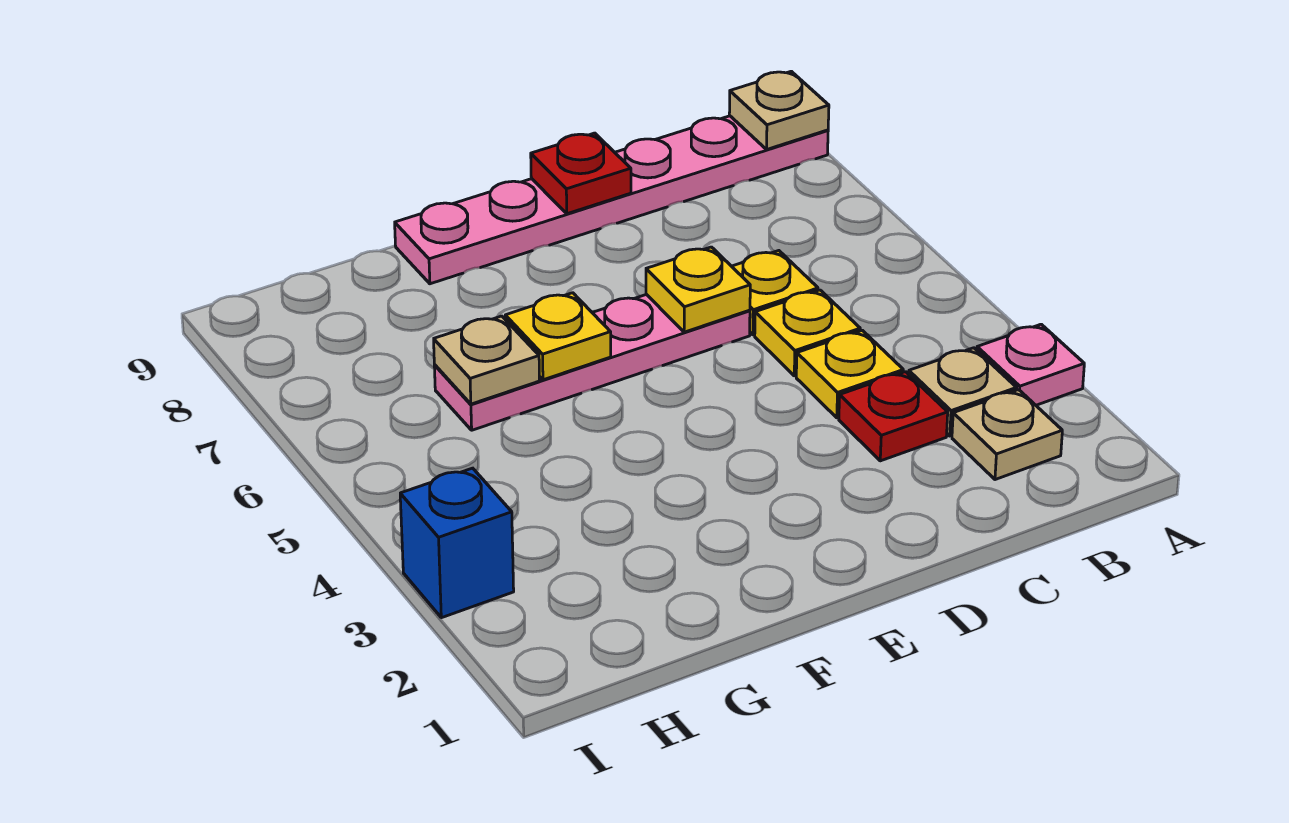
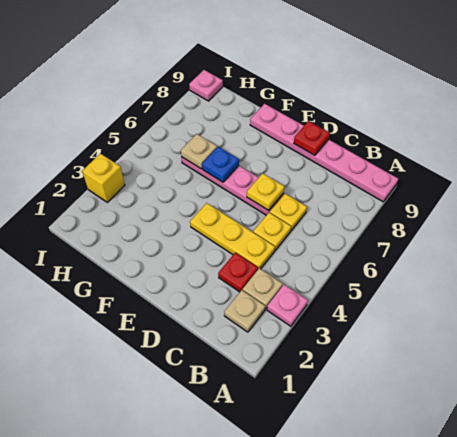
tan 1x1 plate [729,71,829,150] -> none
yellow 1x1 plate [796,330,903,418] -> yellow 1x3 plate [190,203,275,269]
yellow 1x1 plate [505,293,611,380] -> blue 1x1 plate [202,147,239,182]
blue 1x1 brick [400,468,514,618] -> yellow 1x1 brick [82,154,125,202]
none -> pink 1x1 plate [189,70,223,101]

